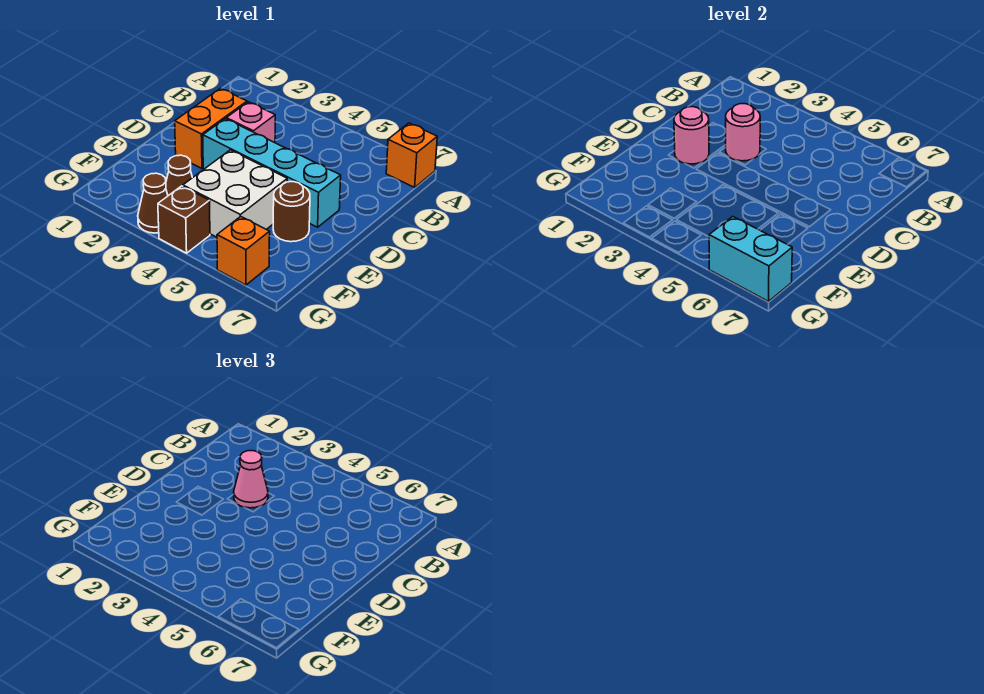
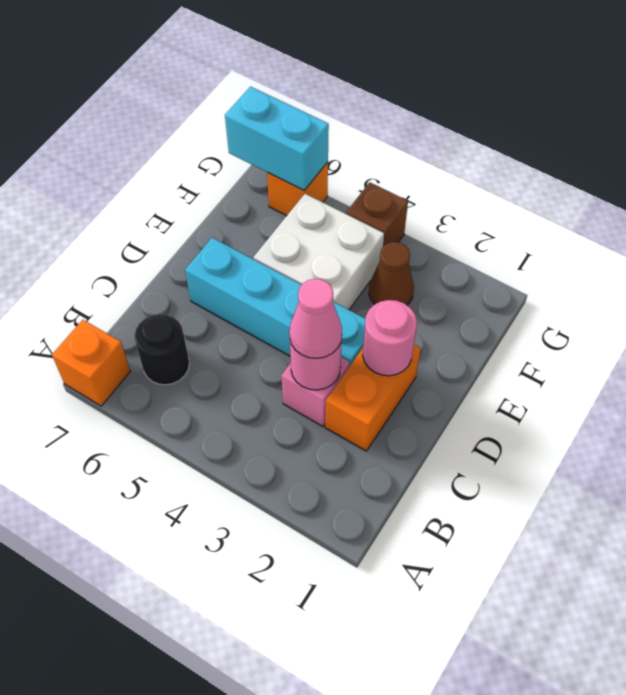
none -> black 1x1 round brick [134,314,189,385]
brown 1x1 round brick [273,182,310,242] -> none
brown 1x1 cone [138,173,168,233] -> none

